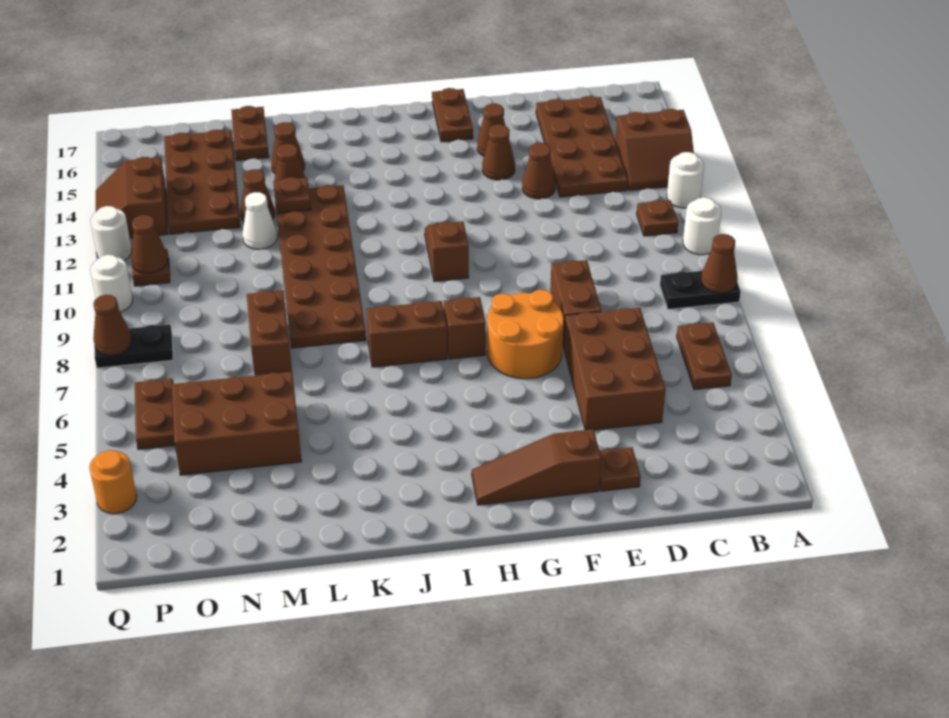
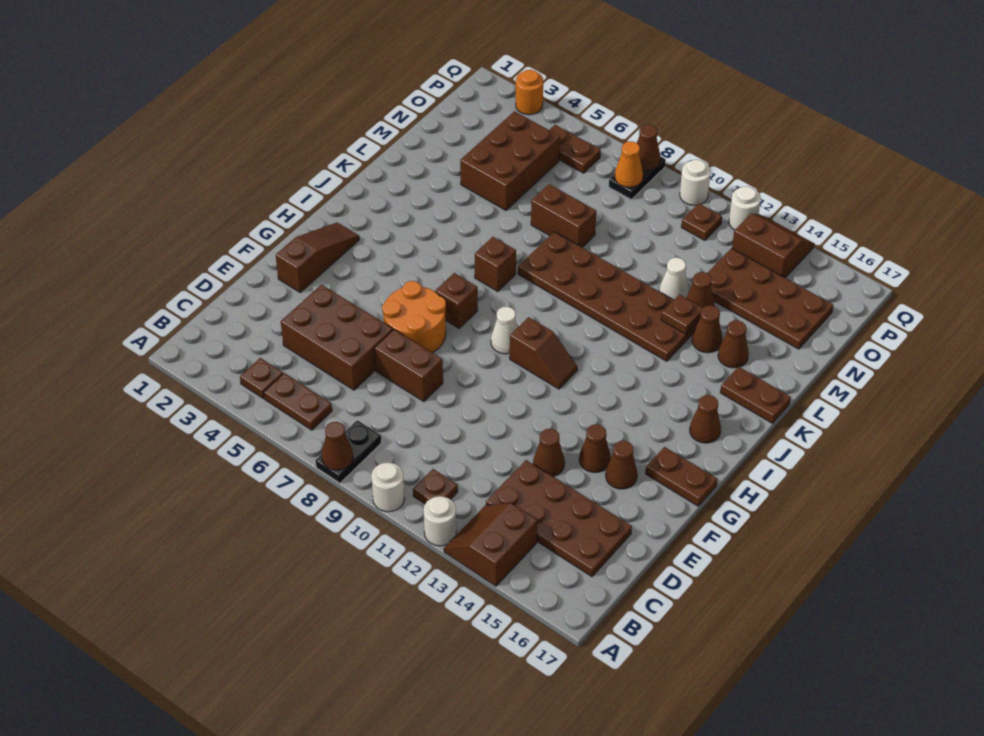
brown 1x1 plate [599,447,641,491] -> brown 1x1 plate moved to [240,358,283,399]
none -> white 1x1 cone [491,307,518,354]
brown 1x2 brick [366,301,447,367] -> brown 1x1 brick [475,237,516,291]
brown 1x2 plate [231,106,269,161] -> brown 1x2 plate moved to [720,367,791,423]
none -> orange 1x1 cone [615,141,643,187]
brown 1x1 cone [131,215,168,273] -> brown 1x1 cone moved to [690,395,721,443]

